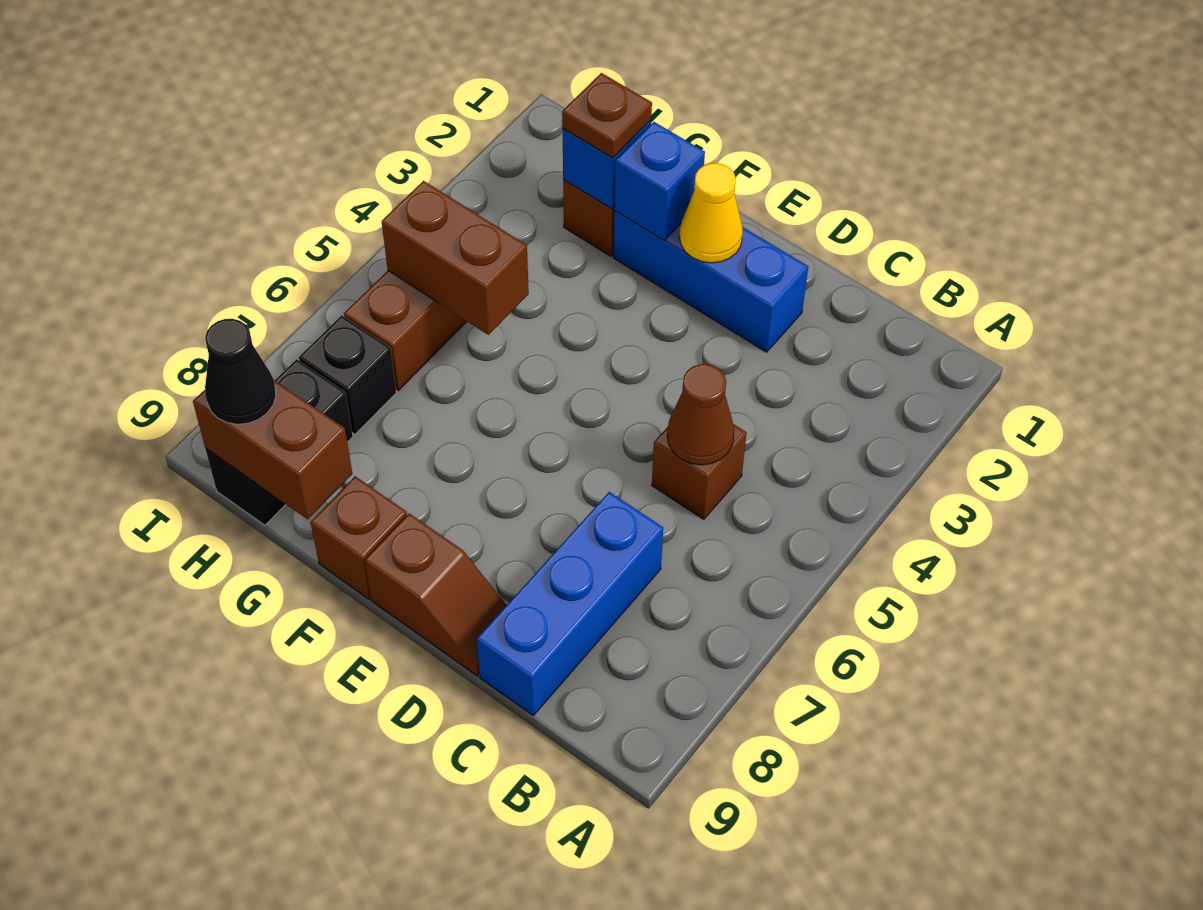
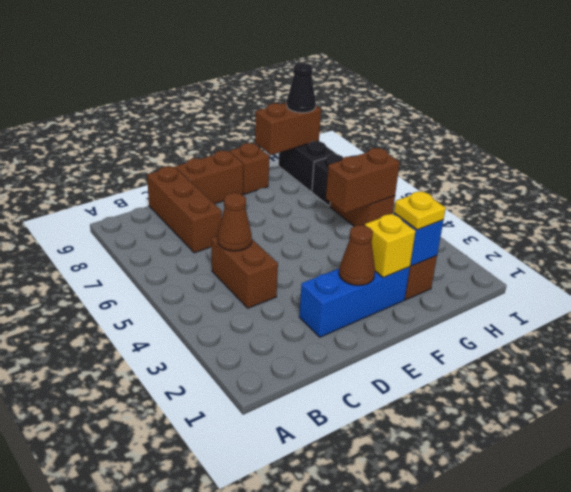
brown 1x1 brick [652,424,747,519] -> brown 1x2 brick [211,236,278,308]
blue 1x3 brick [477,492,663,716] -> brown 1x3 brick [147,166,222,253]
brown 1x2 slope [365,513,507,676] -> brown 1x2 brick [176,151,243,204]
yellow 1x1 cone [680,163,743,263] -> brown 1x1 cone [339,225,375,286]
blue 1x1 brick [615,122,705,240] -> yellow 1x1 brick [365,214,416,278]
brown 1x1 plate [562,73,652,158] -> yellow 1x1 plate [394,192,446,230]

